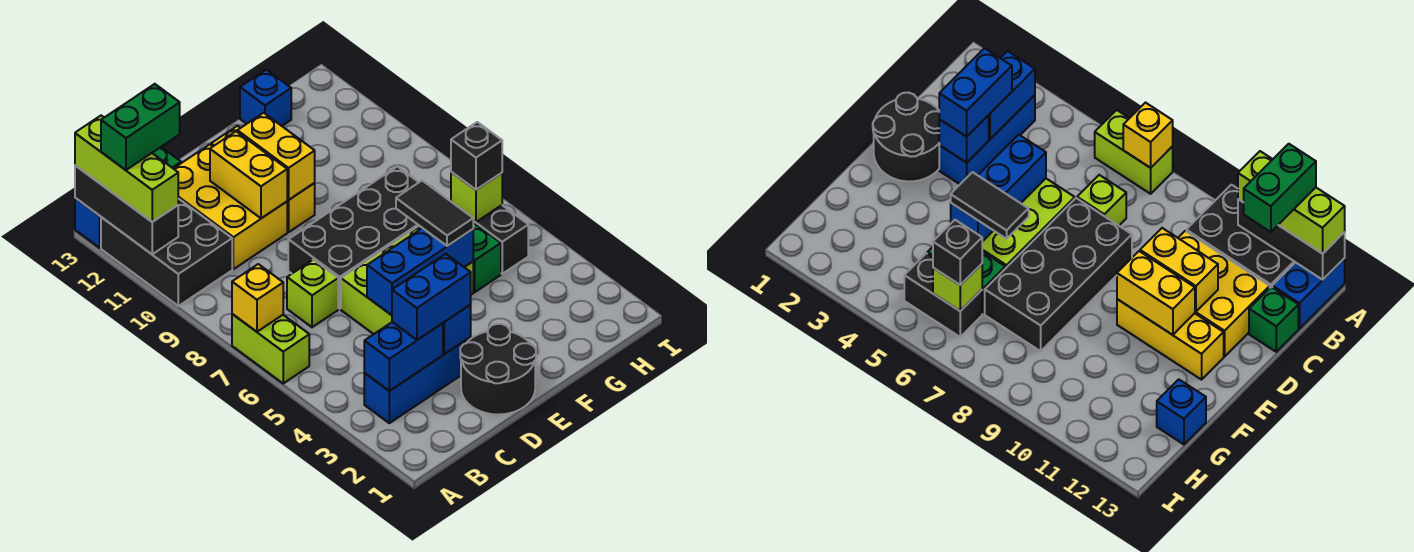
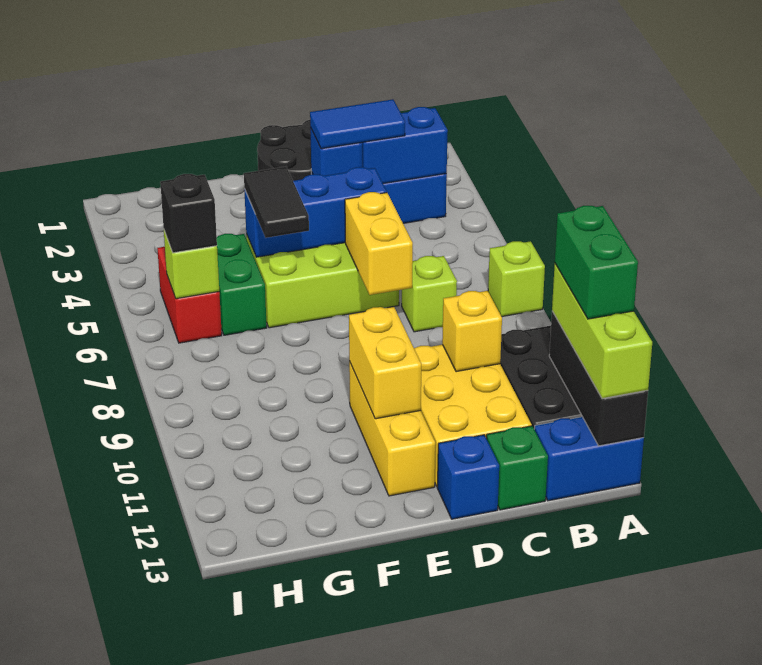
lime 1x2 brick [232,314,309,383] -> lime 1x1 brick [488,241,545,317]
yellow 1x1 brick [232,264,283,332] -> yellow 1x1 brick moved to [442,291,502,372]
green 1x2 brick [101,84,180,170] -> green 1x2 brick turned to [555,206,638,319]
blue 1x2 brick [392,254,471,340] -> blue 1x2 tile [310,99,405,149]
black 2x4 brick [288,166,419,309] -> none
yellow 1x2 brick [210,131,287,218] -> yellow 1x2 brick moved to [345,192,413,295]
blue 1x1 brick [240,70,291,126] -> blue 1x1 brick moved to [438,435,499,519]
black 1x2 brick [473,205,528,274] -> red 1x2 brick [157,247,222,343]

